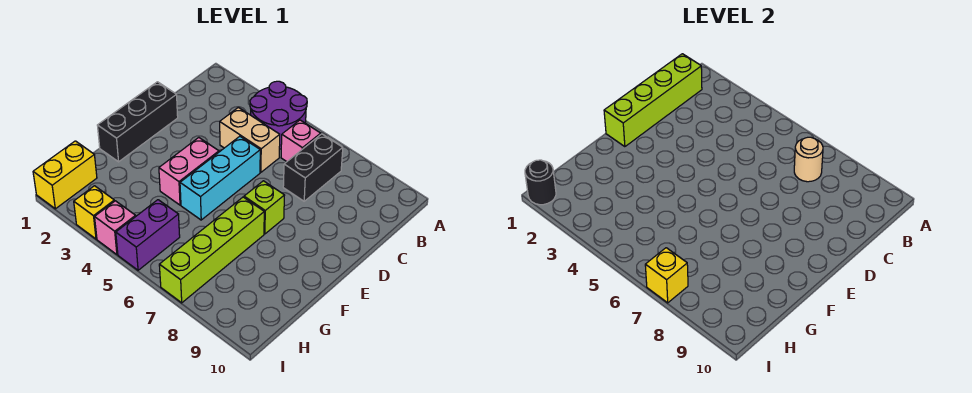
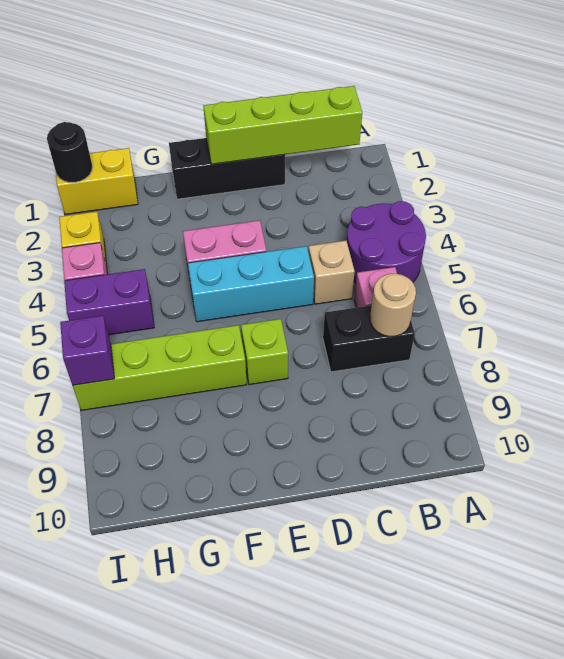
tan 1x2 brick [220,107,280,172] -> tan 1x1 brick [308,241,355,304]
yellow 1x1 brick [645,248,688,303] -> purple 1x1 brick [60,316,114,385]

